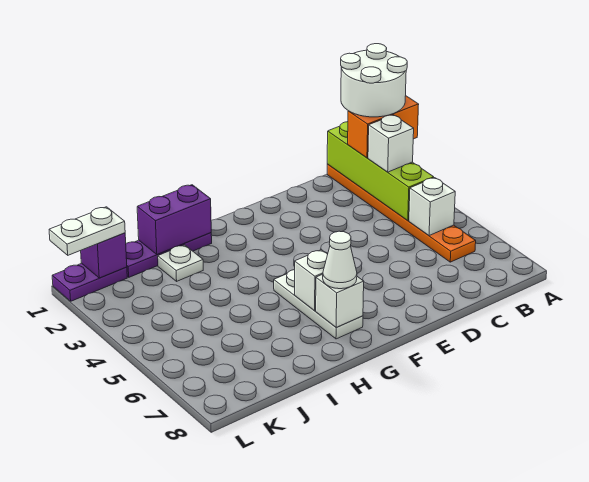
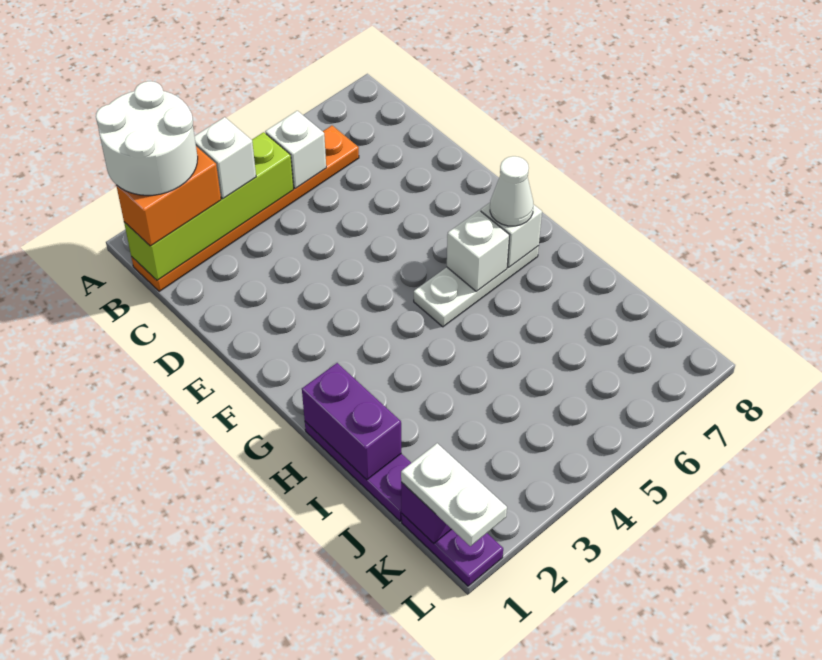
orange 1x2 brick [348,96,419,158] -> orange 1x2 brick turned to [116,146,221,246]
white 1x1 plate [158,245,203,281] -> none

